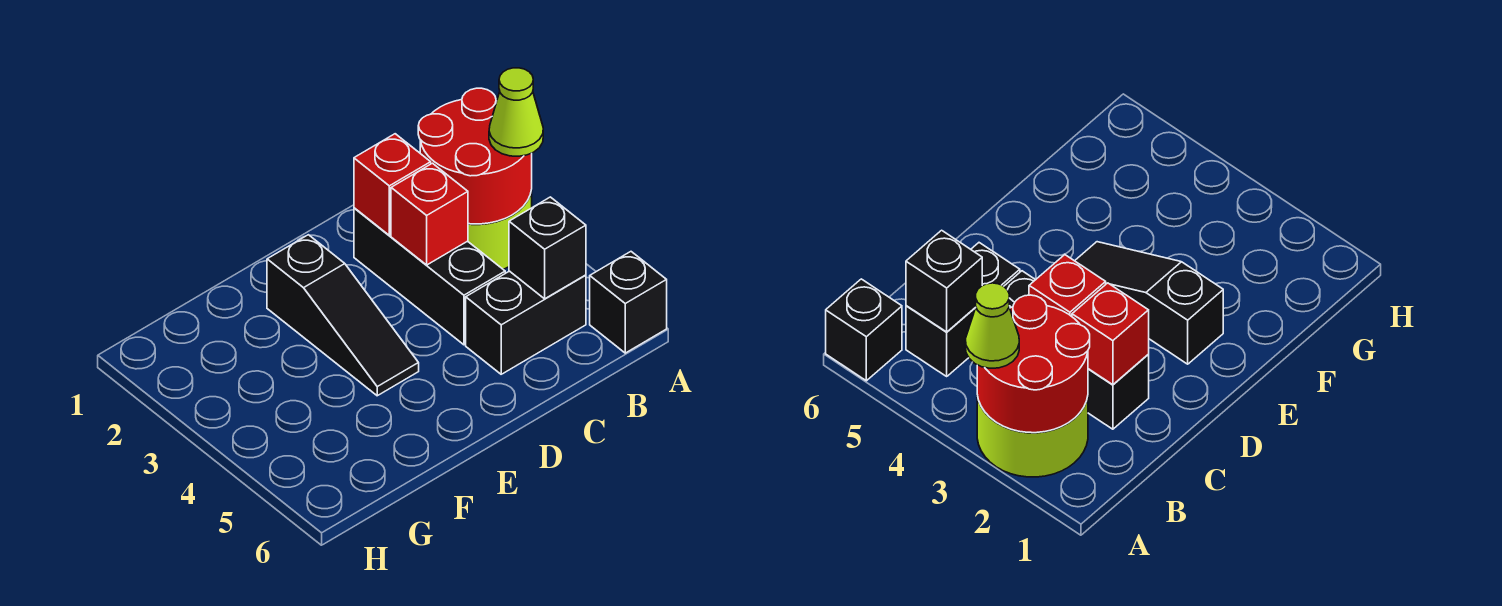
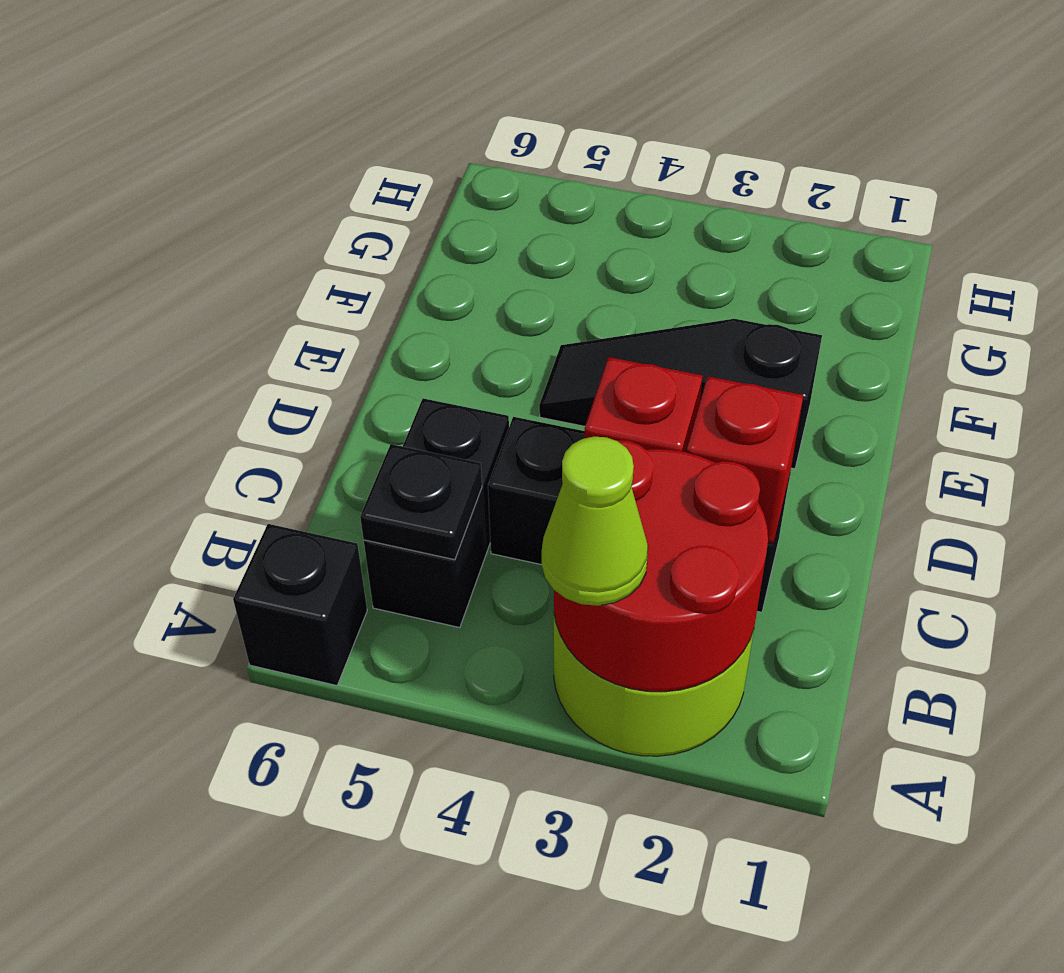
black 1x1 brick [509,197,586,299] -> black 1x1 plate [360,444,482,560]

